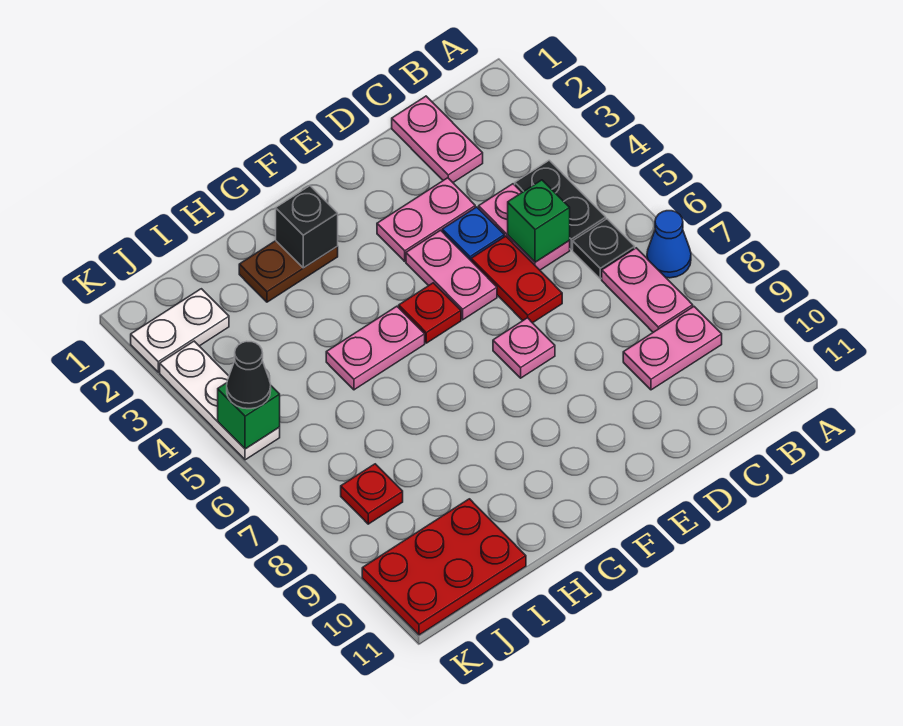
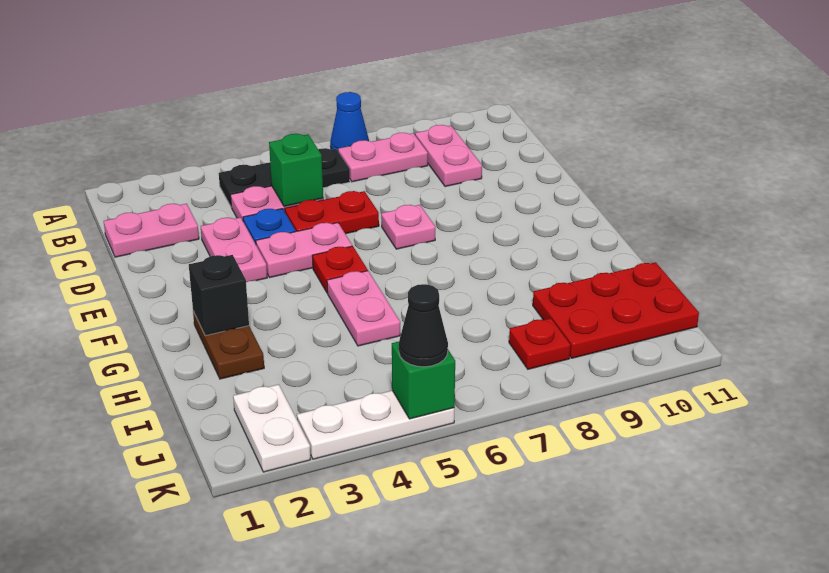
red 2x3 plate [362,499,526,635] -> red 2x3 plate turned to [533,262,699,358]

